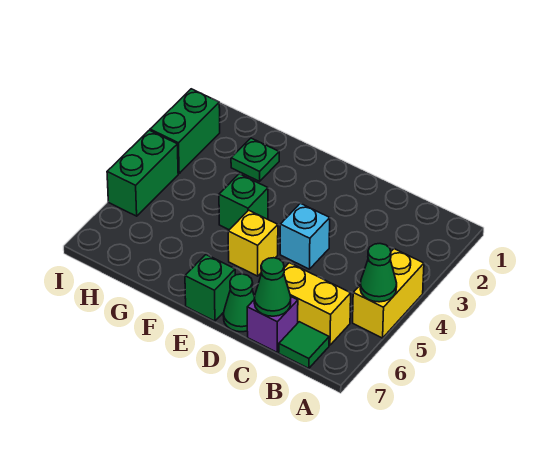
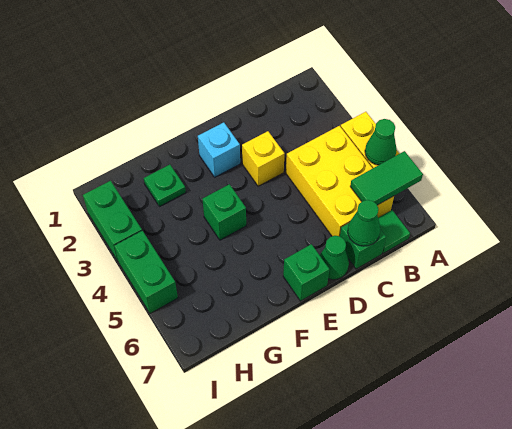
none -> green 1x2 tile [350,151,423,205]
yellow 1x2 brick [284,263,351,345] -> yellow 2x3 brick [286,126,394,236]
purple 1x1 brick [247,297,298,352] -> green 1x1 brick [340,223,386,269]
cyan 1x1 brick [280,203,330,269] -> cyan 1x1 brick moved to [198,122,240,177]
yellow 1x1 brick [228,210,278,276] -> yellow 1x1 brick moved to [242,131,285,186]

